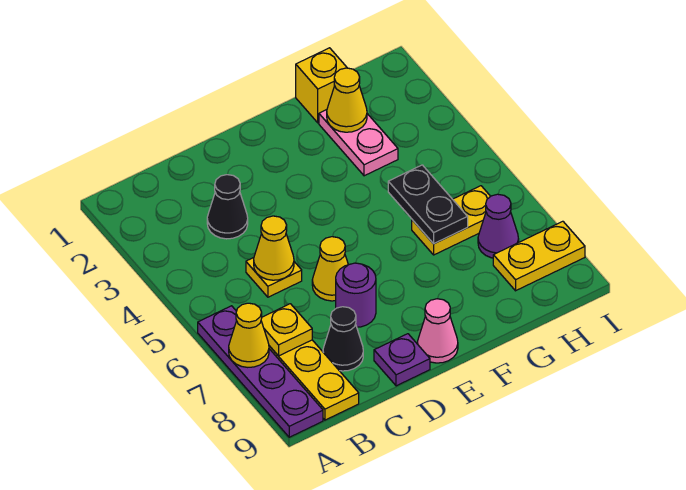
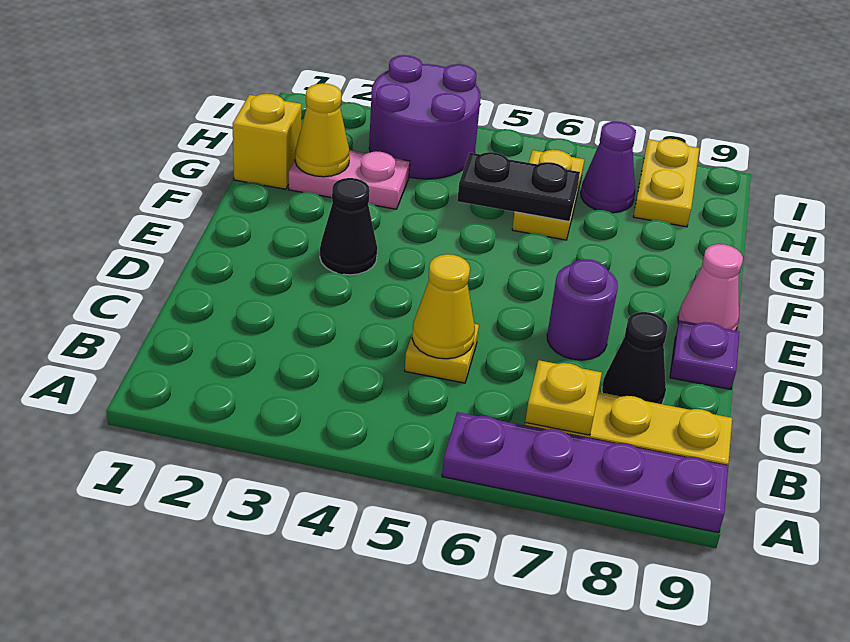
yellow 1x1 cone [229,303,269,367] -> none
black 1x1 cone [207,175,248,239] -> black 1x1 cone moved to [320,178,377,275]
yellow 1x1 cone [312,237,348,301] -> none
none -> purple 2x2 round brick [369,55,481,179]

